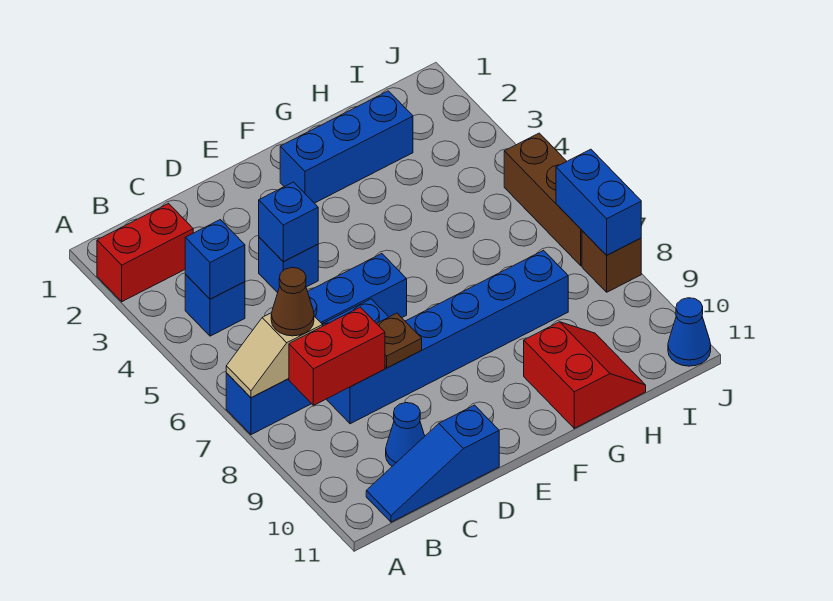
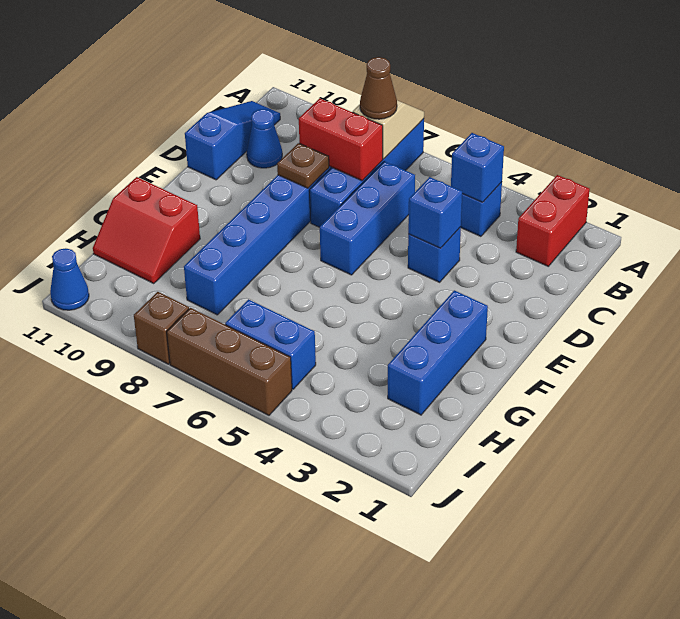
red 1x2 brick [289,307,385,405] -> red 1x2 brick turned to [299,98,383,181]
blue 1x2 brick [556,149,641,255] -> blue 1x2 brick moved to [225,299,316,389]

